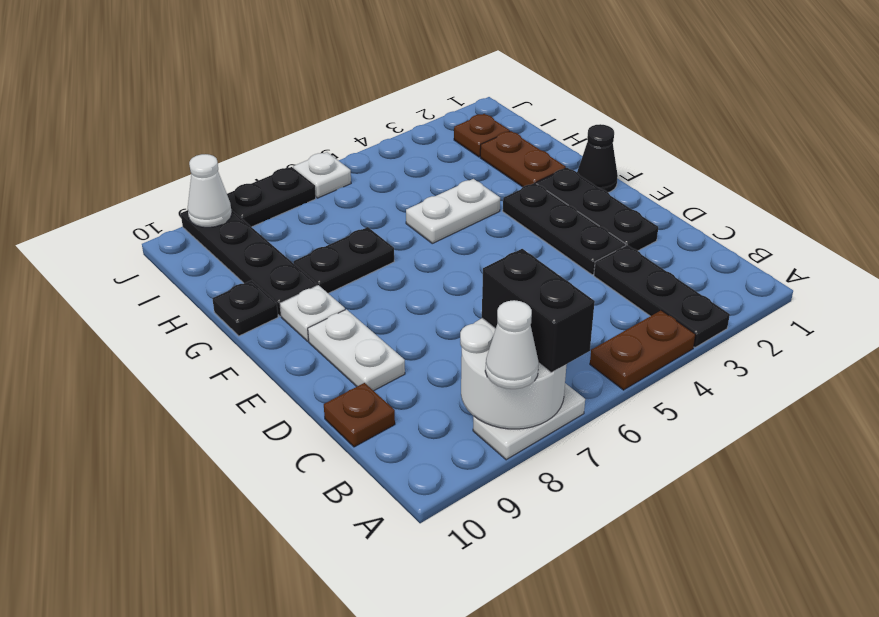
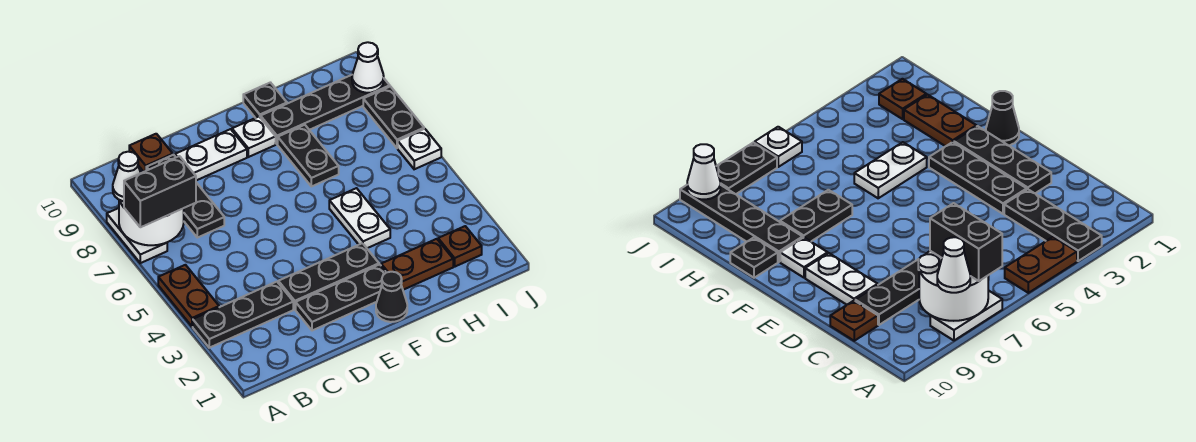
none -> black 1x3 plate [146,155,224,238]

